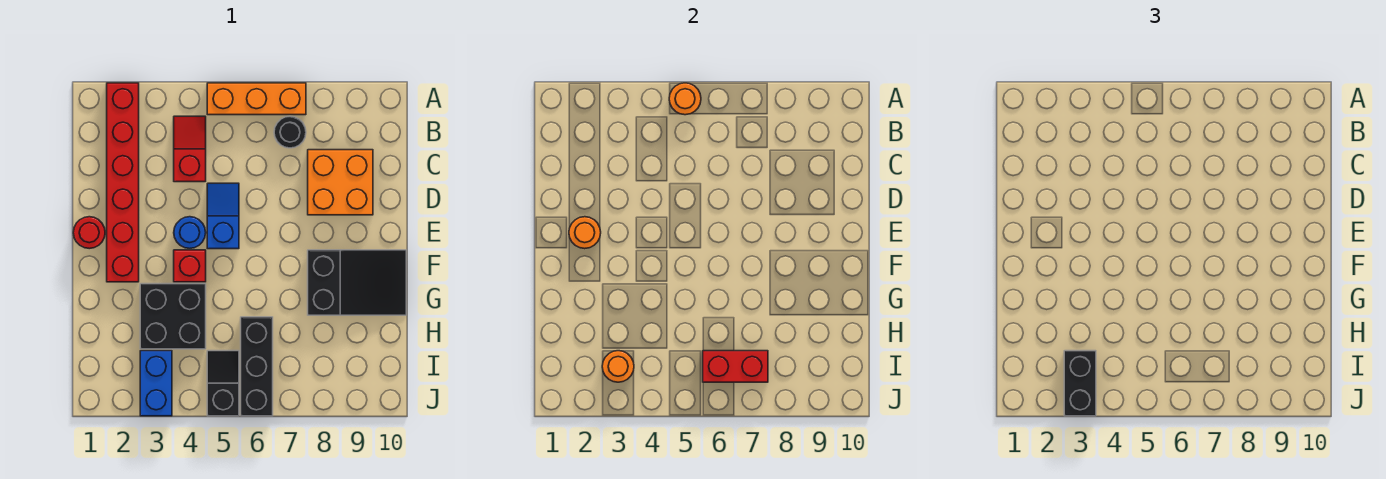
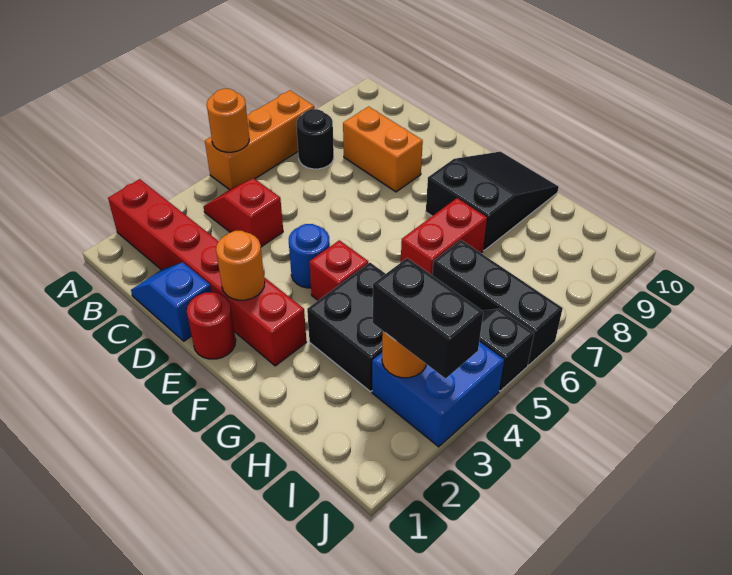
orange 2x2 brick [308,150,373,215] -> orange 1x2 brick [343,107,423,192]
blue 1x2 slope [207,183,239,249] -> blue 1x2 slope moved to [131,262,212,341]
blue 1x2 brick [140,351,172,416] -> blue 2x2 brick [372,342,504,447]
red 1x2 brick [703,351,768,382] -> red 1x2 brick moved to [401,198,487,275]

